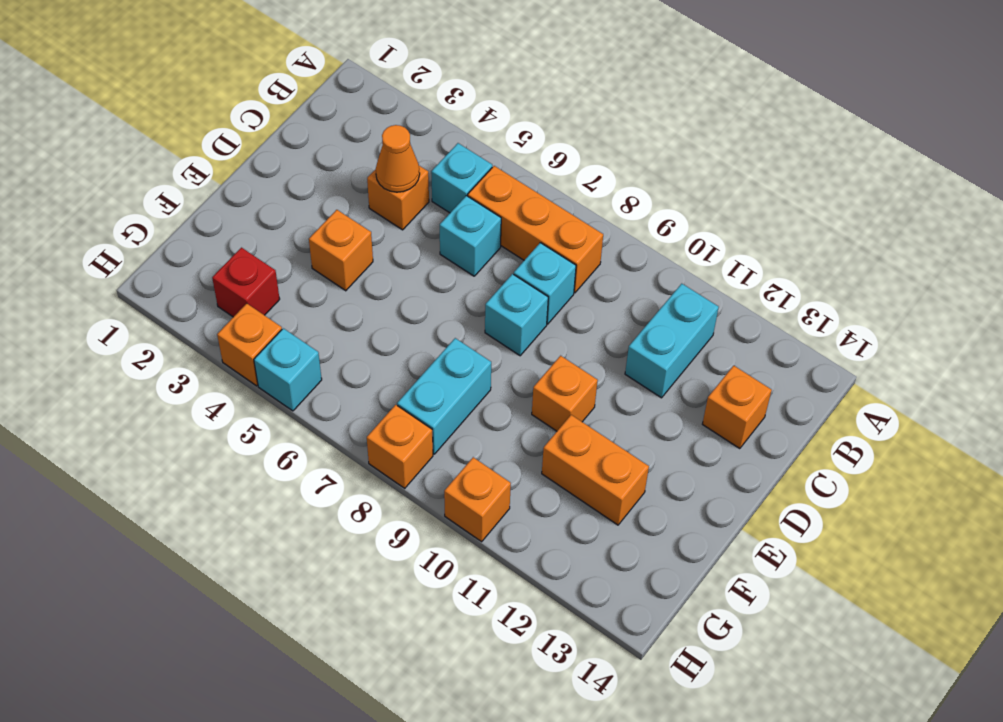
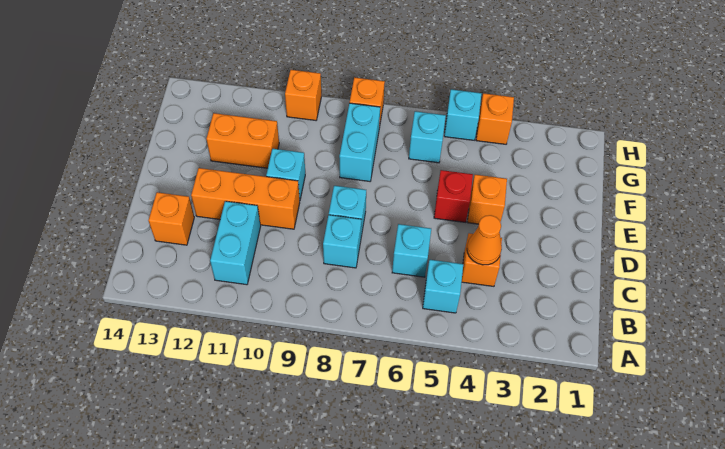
orange 1x3 brick [468,166,603,293] -> orange 1x3 brick moved to [191,168,300,229]
orange 1x1 brick [532,356,598,431] -> cyan 1x1 brick [266,149,305,199]
red 1x1 brick [212,248,280,317] -> red 1x1 brick moved to [434,170,473,222]
none -> cyan 1x1 brick [409,111,446,163]

